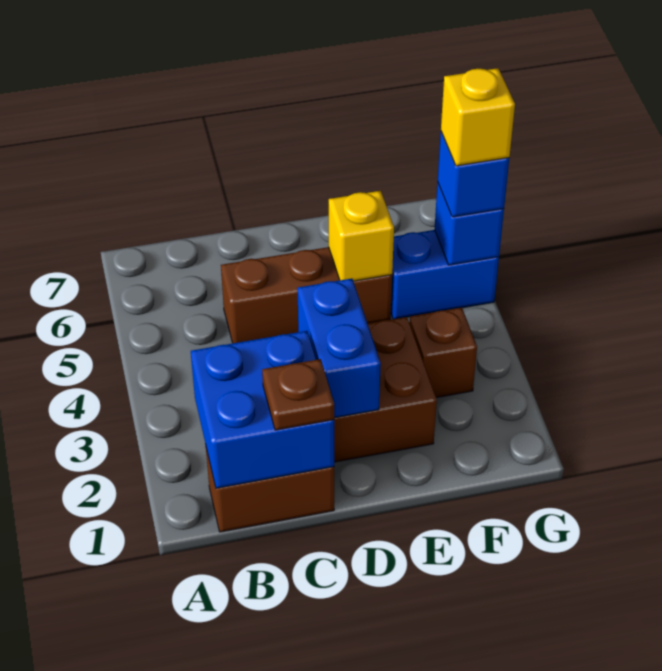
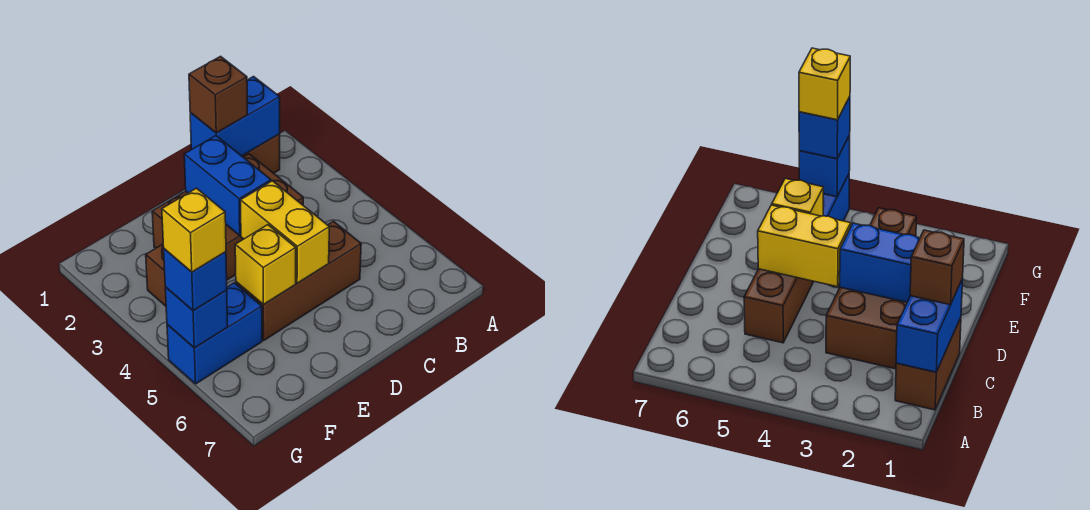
blue 2x2 brick [191,331,334,488] -> blue 1x2 brick [190,77,280,156]
brown 1x1 plate [262,359,334,430] -> brown 1x1 brick [189,56,247,133]
none -> yellow 1x2 brick [241,181,329,283]

